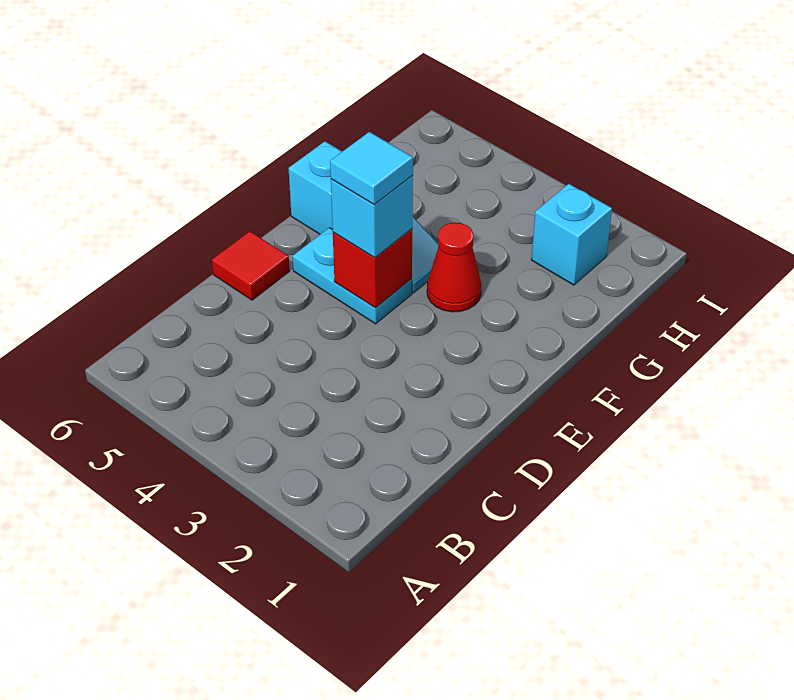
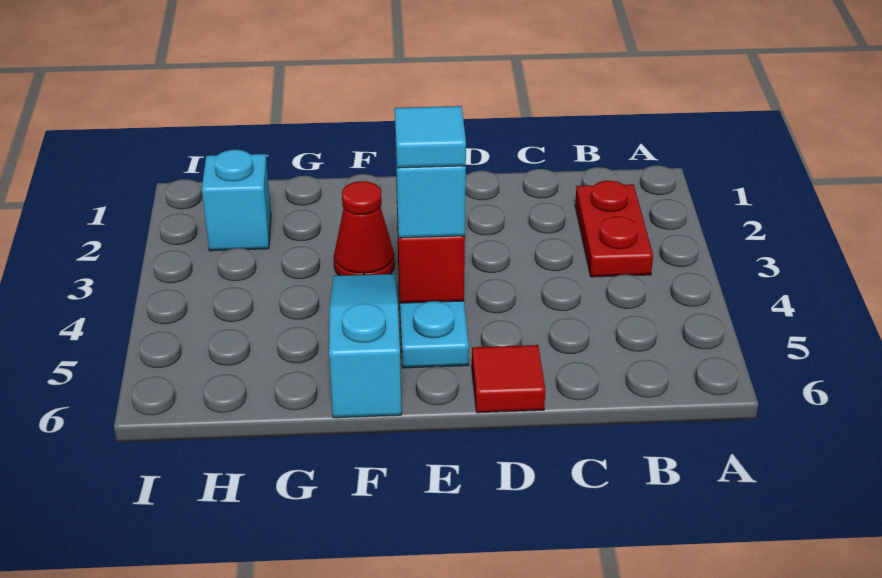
none -> red 1x2 plate [575,181,653,277]

